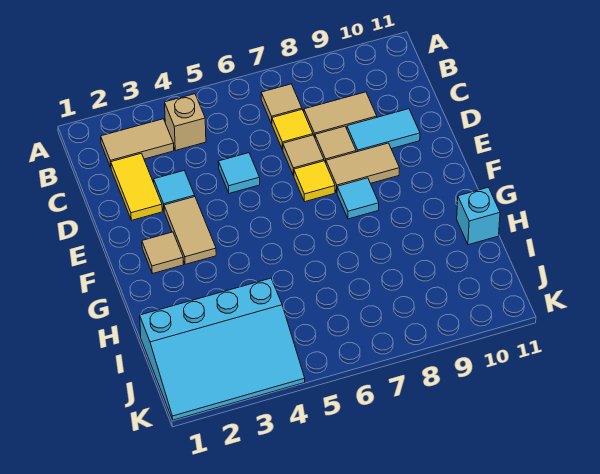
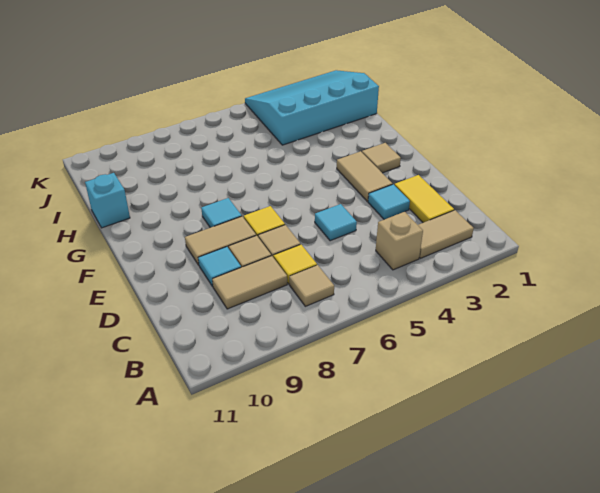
cyan 1x2 tile [347,109,420,152] -> cyan 1x1 tile [198,247,241,287]

